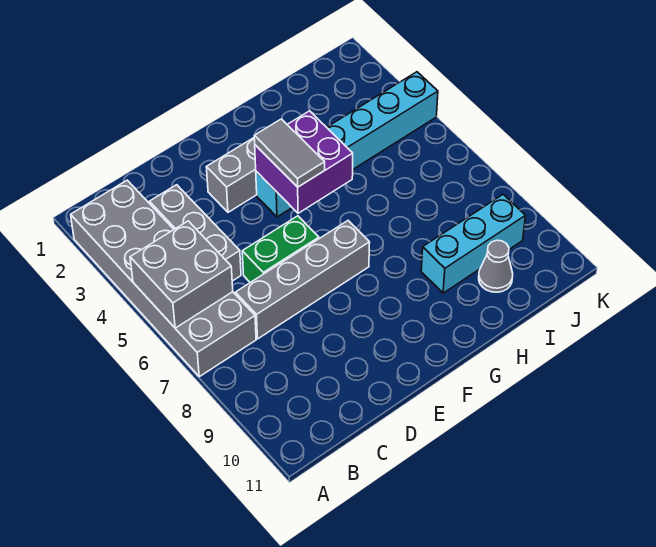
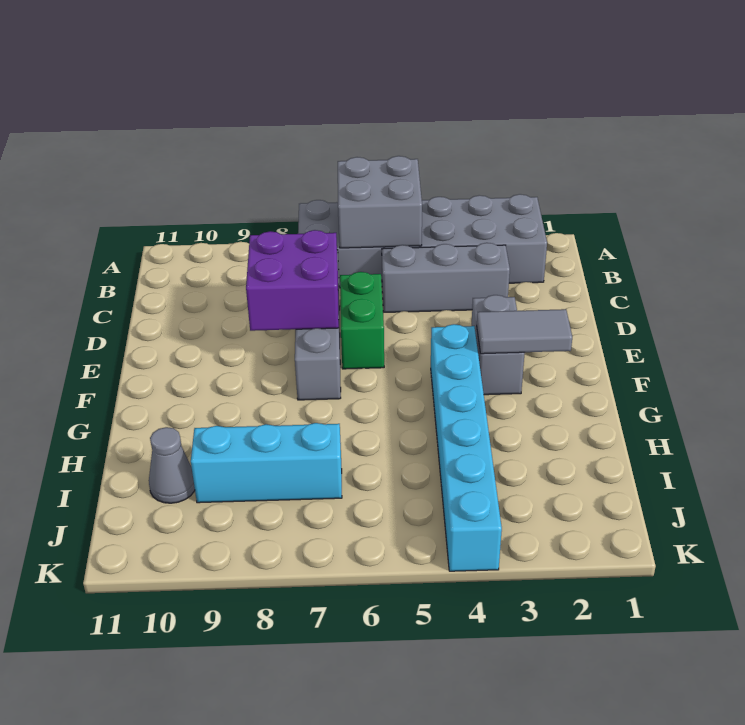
purple 2x2 brick [255,111,353,213] -> purple 2x2 brick moved to [246,230,339,331]
grey 1x2 tile [254,119,325,187] -> grey 1x2 tile moved to [477,309,572,354]
cyan 1x3 brick [421,194,525,293] -> cyan 1x3 brick turned to [191,423,342,503]

